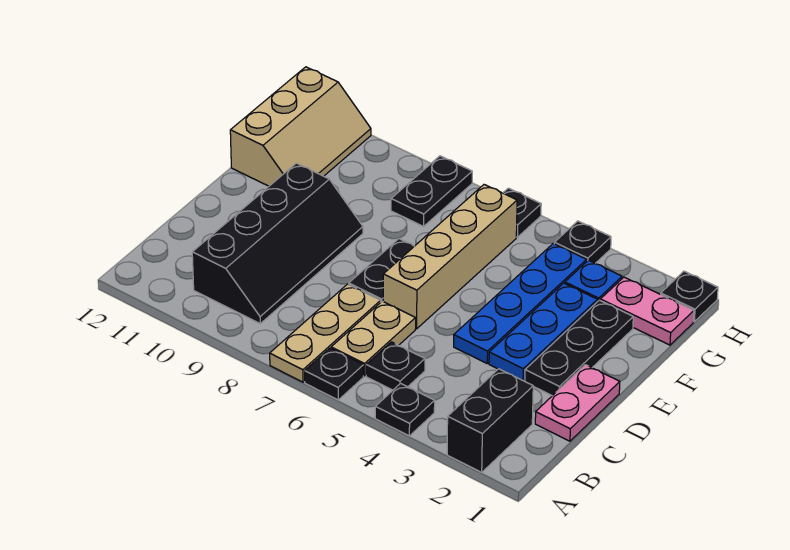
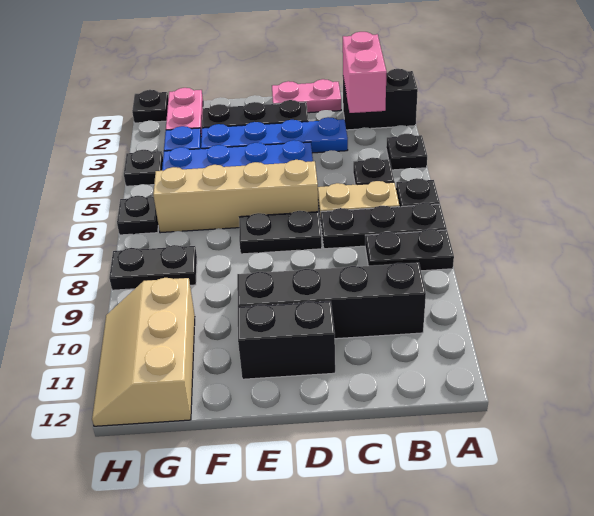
tan 1x3 plate [270,284,381,382] -> black 1x3 plate [321,203,447,249]
none -> black 1x2 plate [365,229,454,271]
none -> pink 1x2 brick [343,32,387,113]
blue 1x3 plate [489,283,598,381] -> blue 1x4 plate [201,117,348,153]
none -> black 1x2 brick [238,301,335,379]
tan 2x3 slope [230,67,371,186] -> tan 2x3 slope turned to [92,278,195,426]

